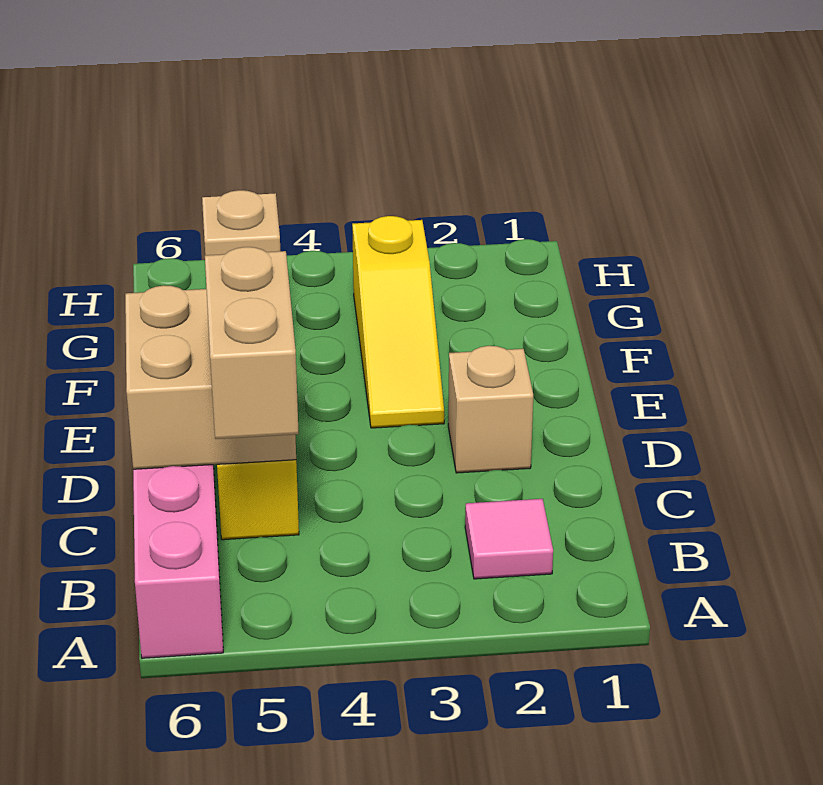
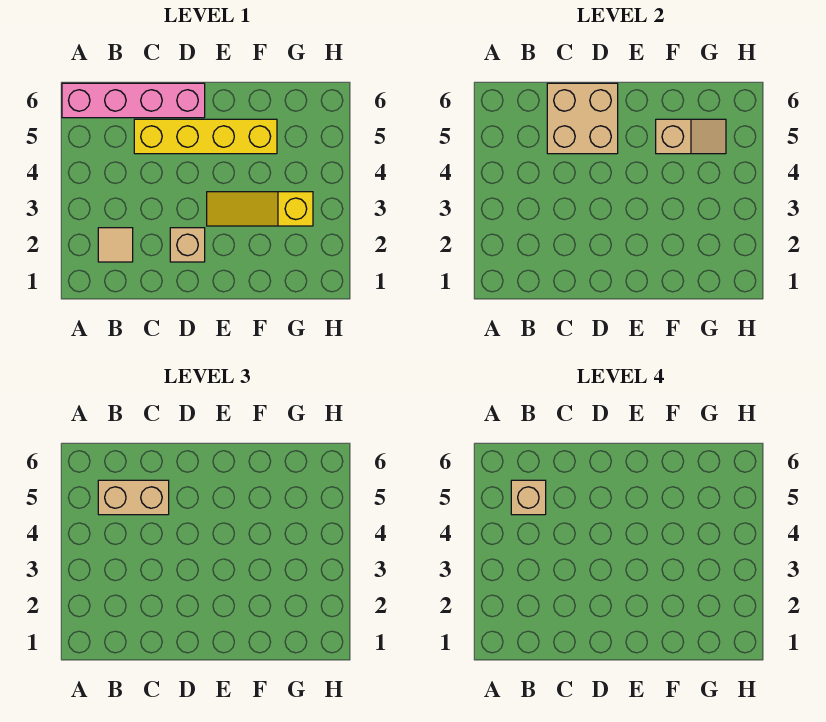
pink 1x1 tile [465,499,553,579] -> tan 1x1 tile [98,228,133,262]
none -> tan 1x1 brick [511,480,546,515]

